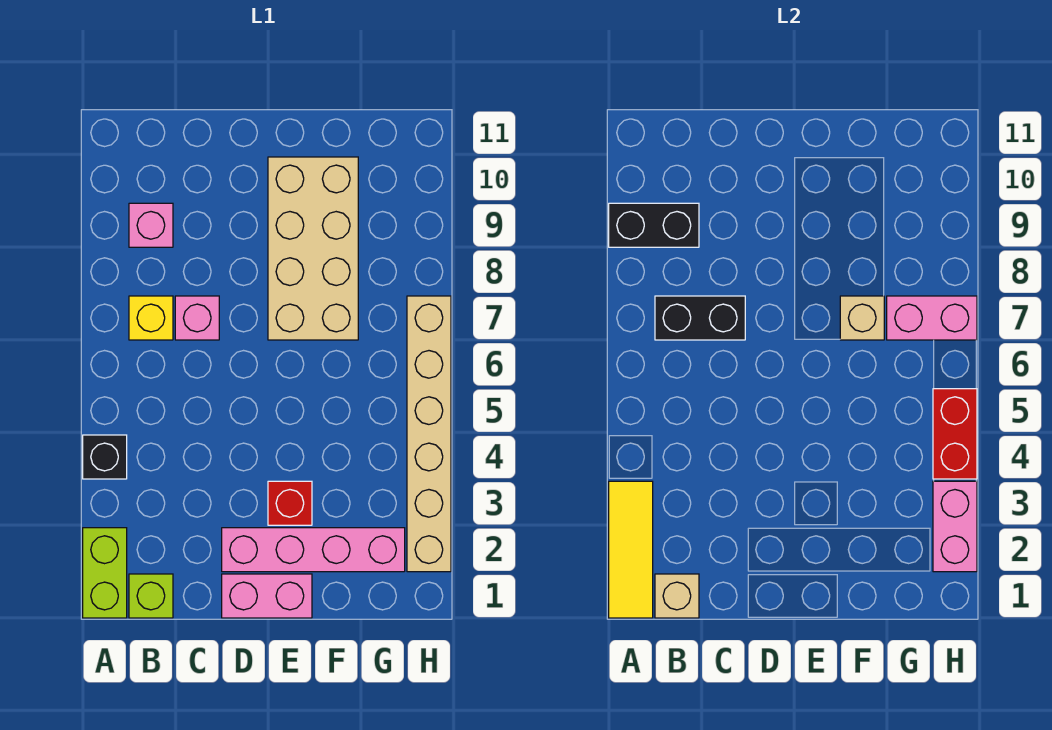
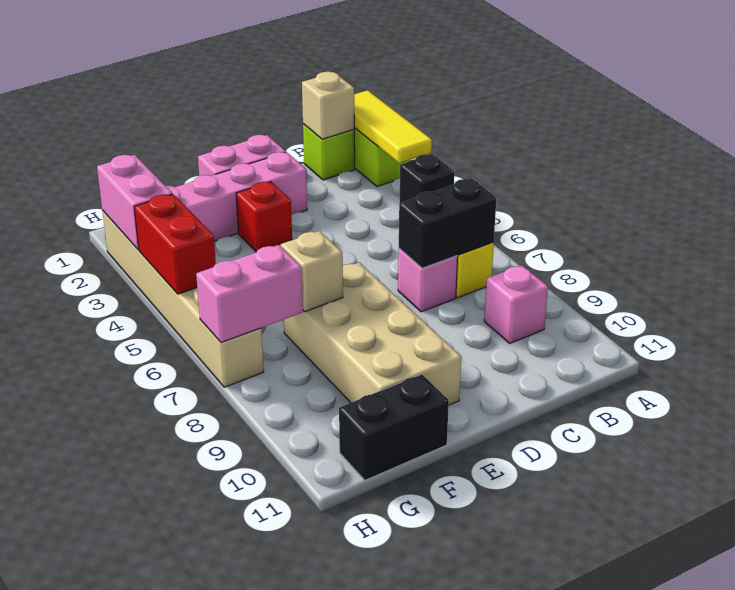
black 1x2 brick [609,203,699,247] -> black 1x2 brick moved to [339,374,449,480]

